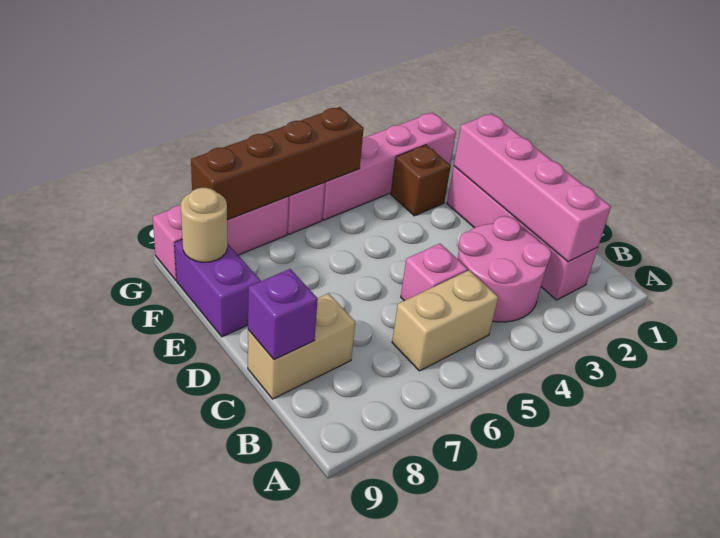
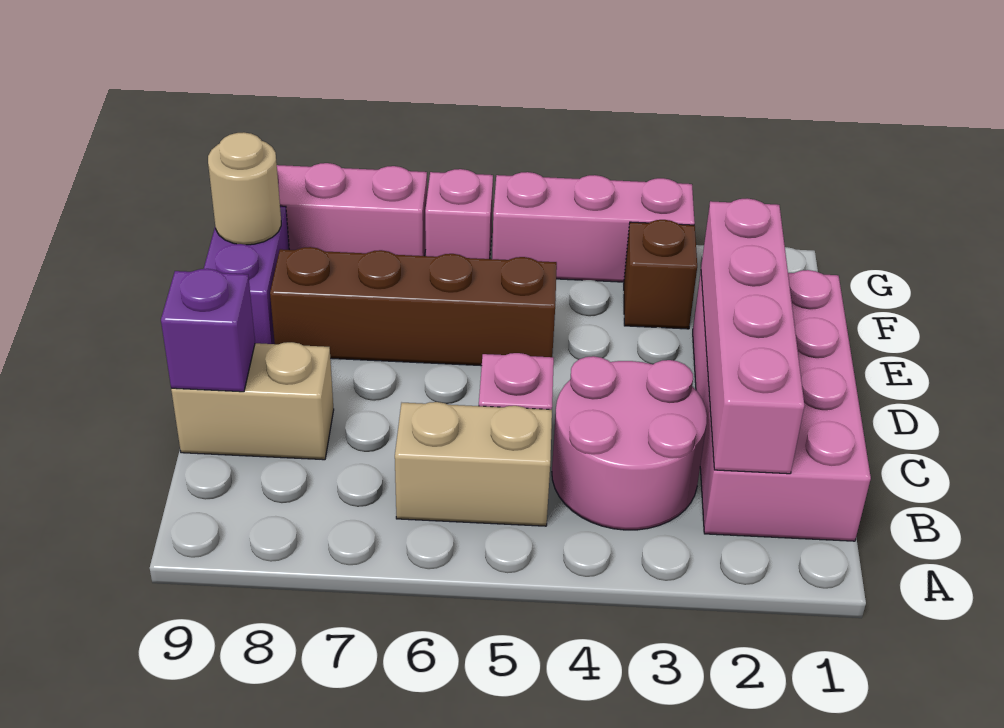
pink 1x4 brick [447,166,598,300] -> pink 2x4 brick [693,270,871,541]
pink 1x4 brick [322,113,456,220] -> pink 1x3 brick [492,172,695,282]
brown 1x4 brick [191,107,364,220] -> brown 1x4 brick moved to [270,247,557,366]

